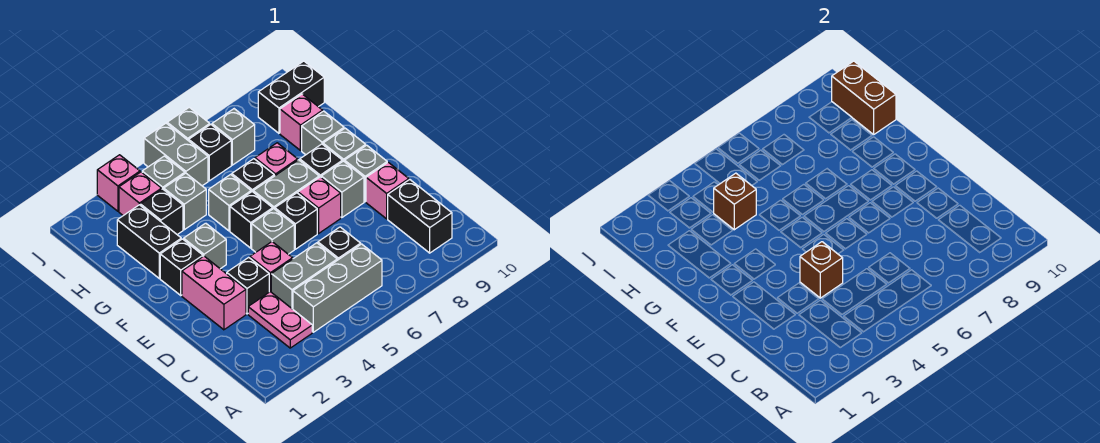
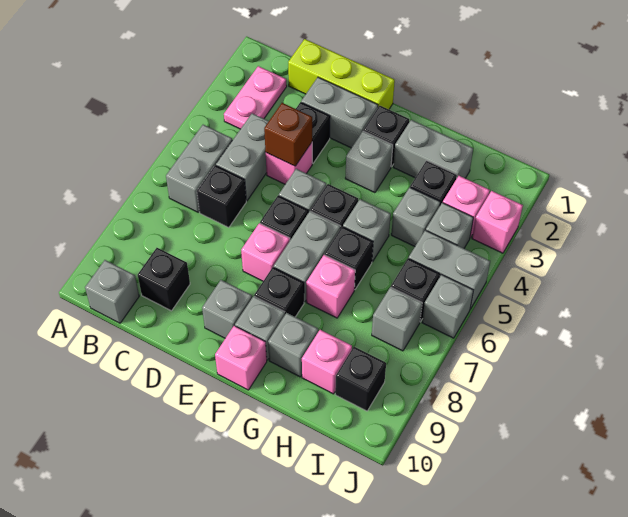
pink 1x2 plate [248,292,312,348] -> pink 1x2 plate turned to [224,66,287,129]
grey 1x3 brick [293,244,382,332] -> grey 1x2 brick [166,125,232,212]
black 1x2 brick [388,180,452,253] -> black 1x1 brick [138,248,190,311]
none -> lime 1x3 brick [288,39,395,109]
pink 1x2 brick [182,256,246,330] -> grey 1x2 brick [301,77,378,148]
pink 1x1 brick [366,162,409,219] -> pink 1x1 brick moved to [215,326,267,390]
grey 1x1 brick [321,161,364,218] -> grey 1x1 brick moved to [85,260,139,323]
black 1x2 brick [117,205,181,278] -> grey 1x2 brick [393,120,473,178]
brown 1x1 brick [714,173,756,230] -> none
brown 1x2 brick [832,61,896,134] -> none
black 1x2 brick [258,61,324,133] -> black 1x1 brick [335,347,386,411]

